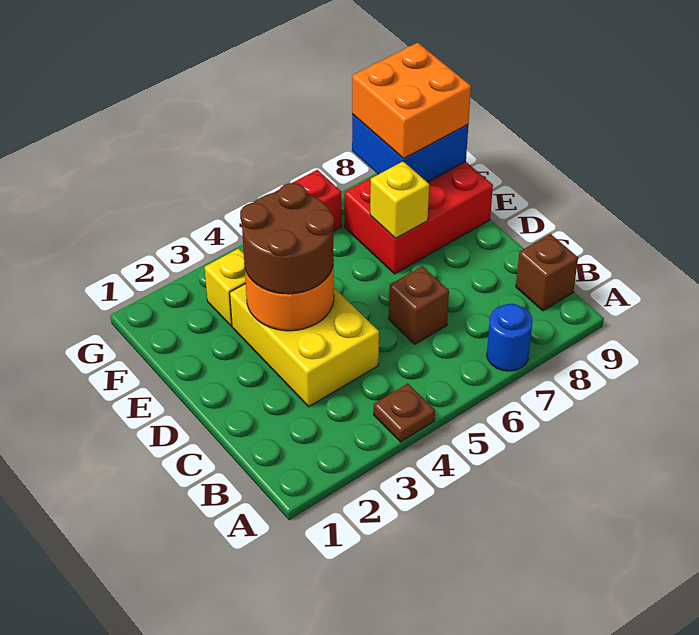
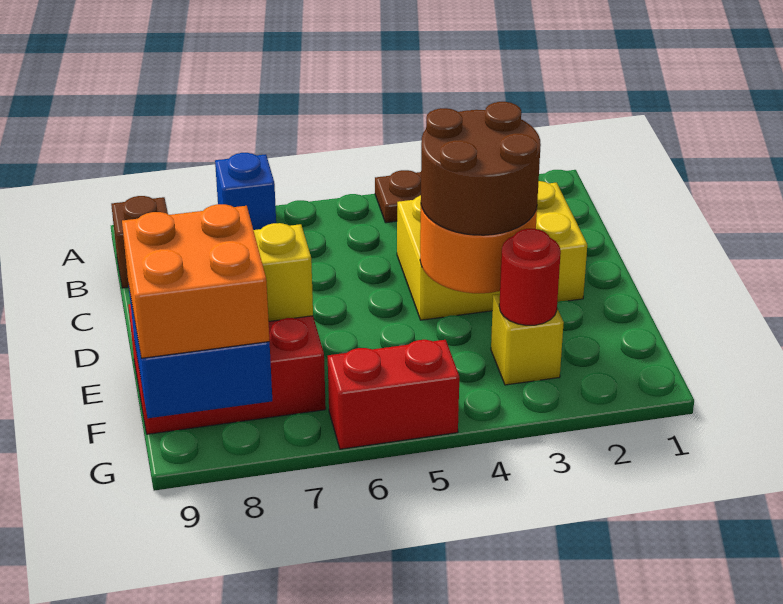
blue 1x1 round brick [487,304,533,371] -> blue 1x1 brick [215,153,276,230]
yellow 2x3 brick [230,284,379,407] -> yellow 2x3 brick turned to [397,181,587,320]
brown 1x1 brick [389,266,449,344] -> none
none -> red 1x1 round brick [499,229,561,325]

